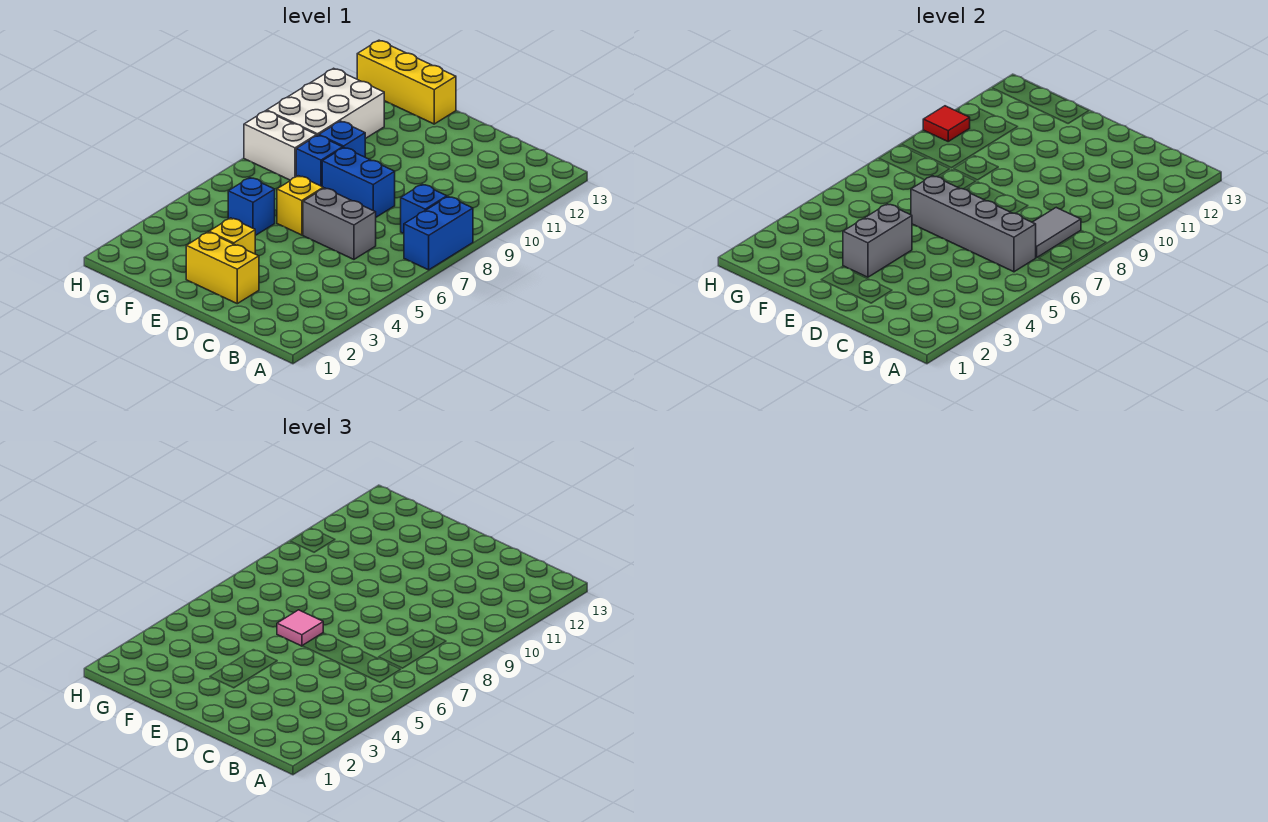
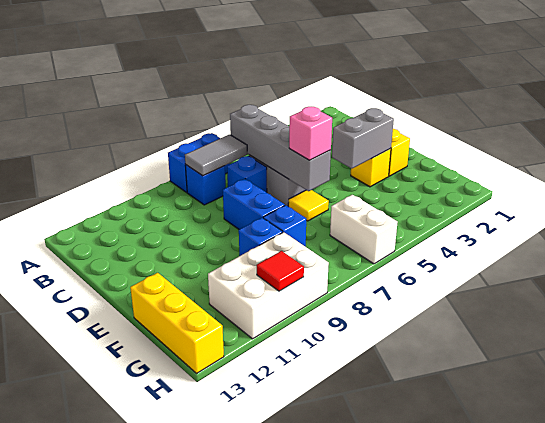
yellow 1x1 brick [277,176,323,235] -> yellow 1x1 tile [288,190,329,221]
pink 1x1 tile [277,610,323,646] -> pink 1x1 brick [289,107,332,160]
blue 1x1 brick [228,178,275,236] -> blue 1x1 brick moved to [227,156,267,193]
white 1x2 brick [244,111,317,180] -> white 1x2 brick moved to [330,195,398,264]

